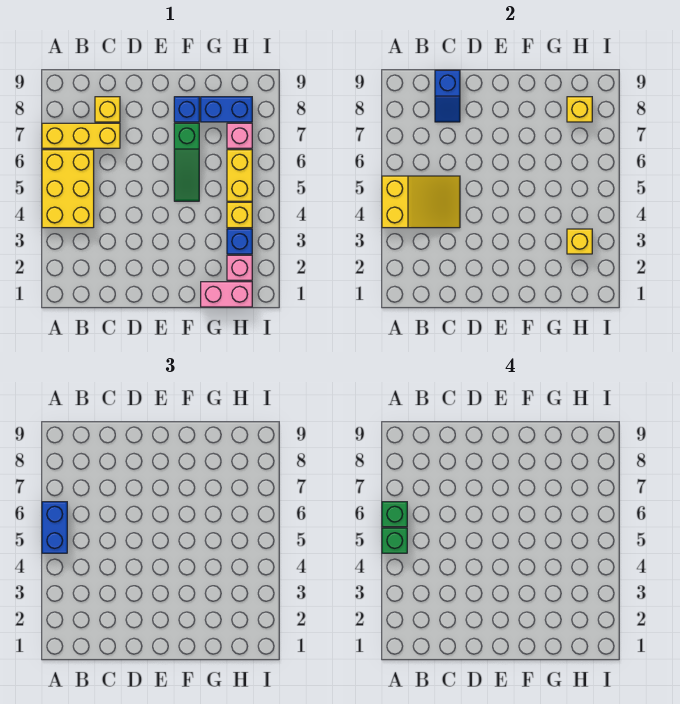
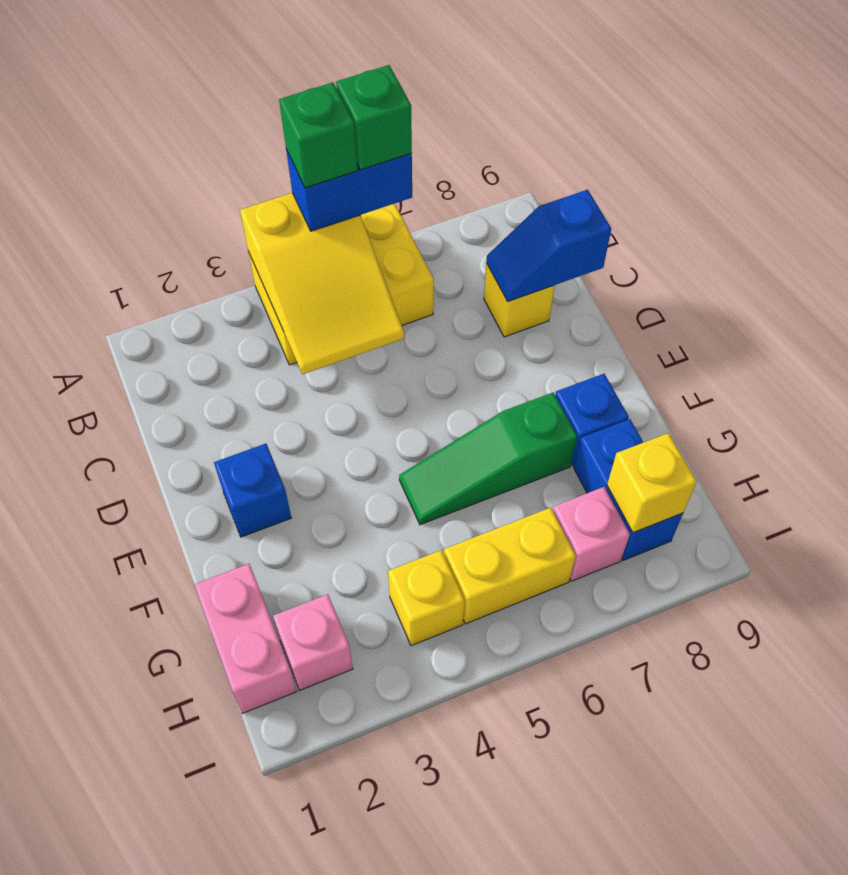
yellow 1x3 brick [42,123,120,148] -> none
blue 1x1 brick [227,229,252,254] -> blue 1x1 brick moved to [214,444,291,537]
yellow 1x1 brick [567,229,592,254] -> none

